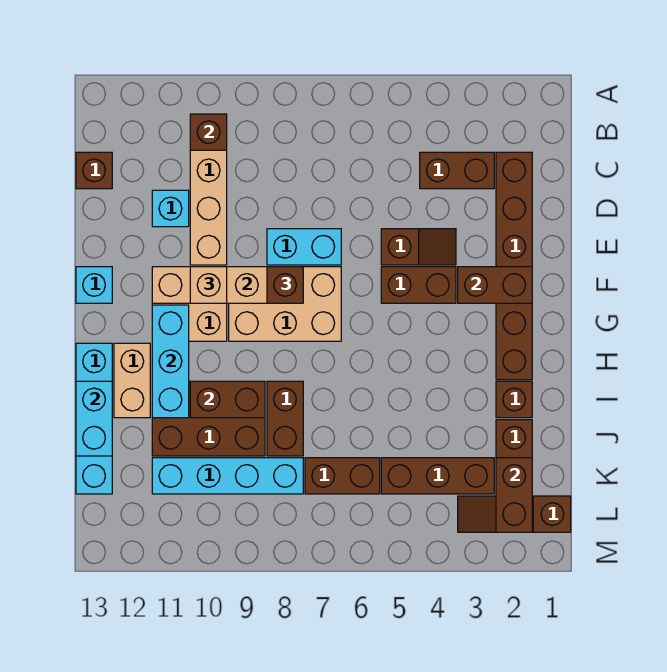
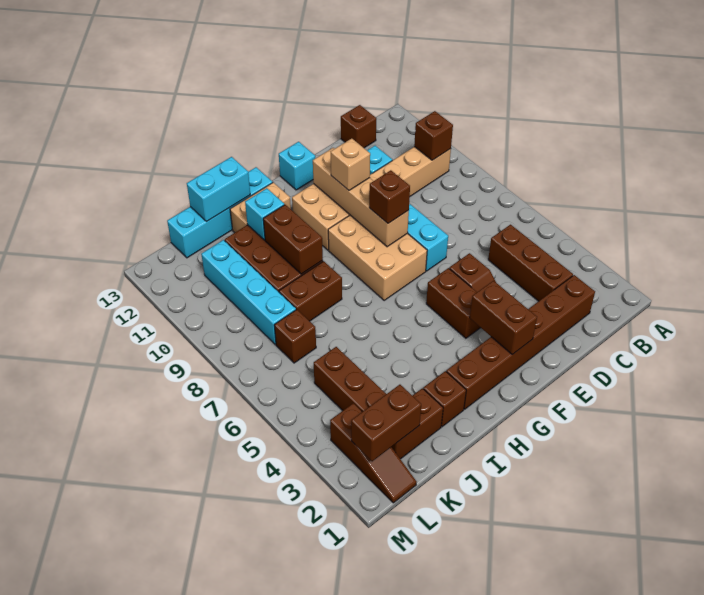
brown 1x2 brick [420,152,494,189] -> brown 1x3 brick [488,225,573,301]
cyan 1x3 brick [152,305,189,418] -> cyan 1x1 brick [245,188,284,240]
brown 1x2 brick [305,458,380,494] -> brown 1x1 brick [274,310,316,363]
brown 1x3 slope [458,496,571,532] -> brown 1x3 slope turned to [330,403,417,503]

